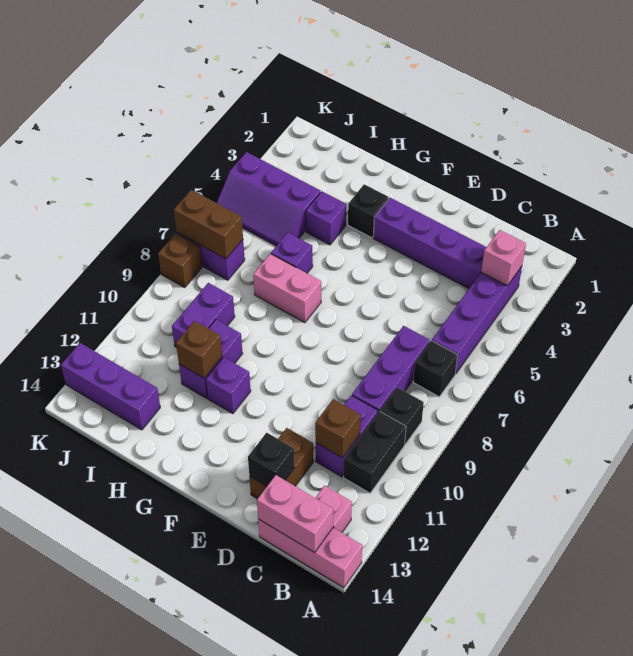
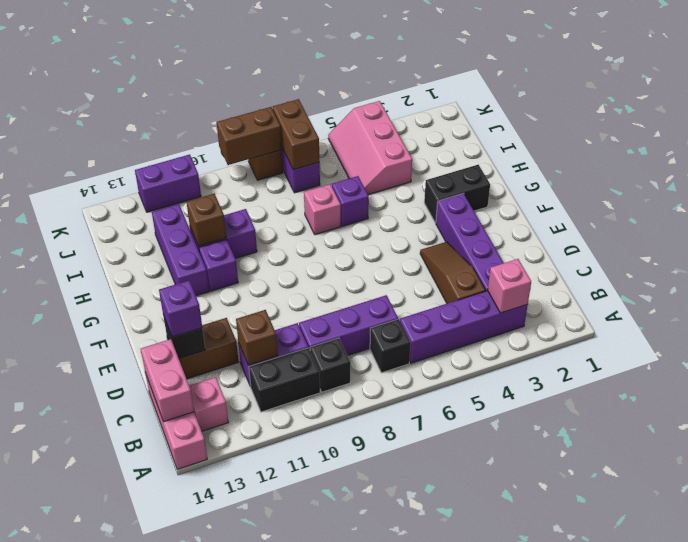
none -> brown 1x3 slope [420,242,486,303]
black 1x1 brick [348,184,389,238] -> black 1x2 brick [424,164,490,223]
pink 1x2 brick [253,254,321,323] -> pink 1x1 brick [304,184,341,235]
purple 1x1 brick [306,191,346,245] -> purple 1x1 brick moved to [159,281,202,337]
purple 2x3 slope [217,152,321,246] -> pink 2x3 slope [328,101,412,195]
purple 1x2 brick [172,283,235,348] -> purple 1x2 brick moved to [135,154,201,212]
purple 1x3 brick [61,343,160,430] -> purple 1x3 brick moved to [152,204,209,296]
none -> brown 1x2 brick [217,107,282,165]

